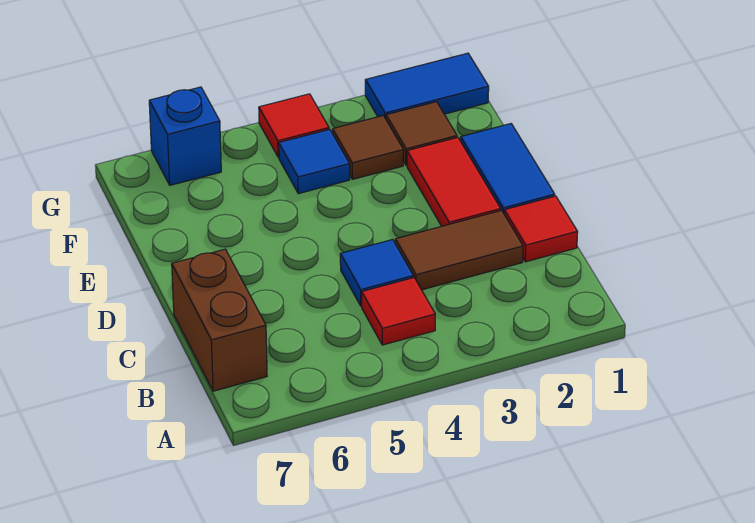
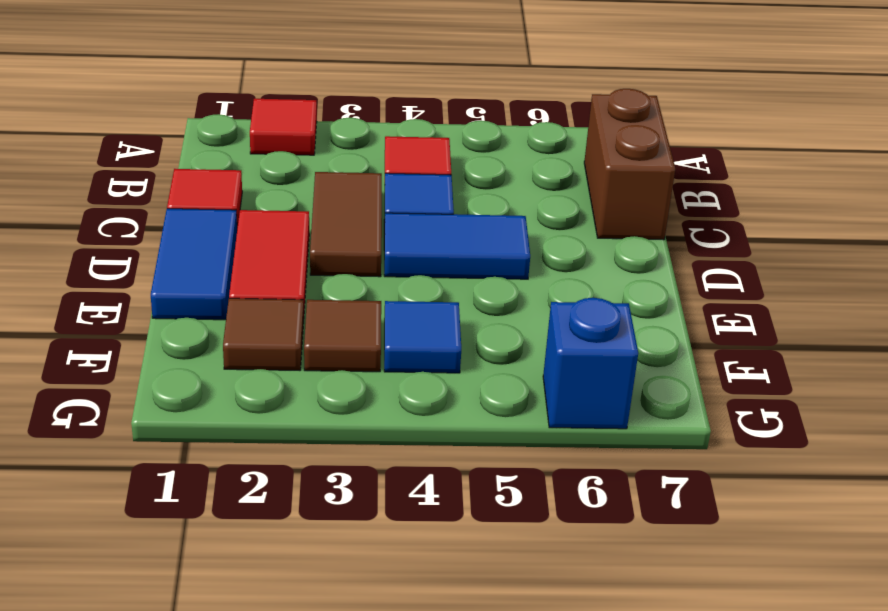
brown 1x2 tile [395,210,523,290] -> brown 1x2 tile turned to [310,172,382,277]
blue 1x2 tile [365,53,489,119] -> blue 1x2 tile moved to [384,213,530,279]
red 1x1 tile [259,94,329,157] -> red 1x1 tile moved to [250,99,317,155]

